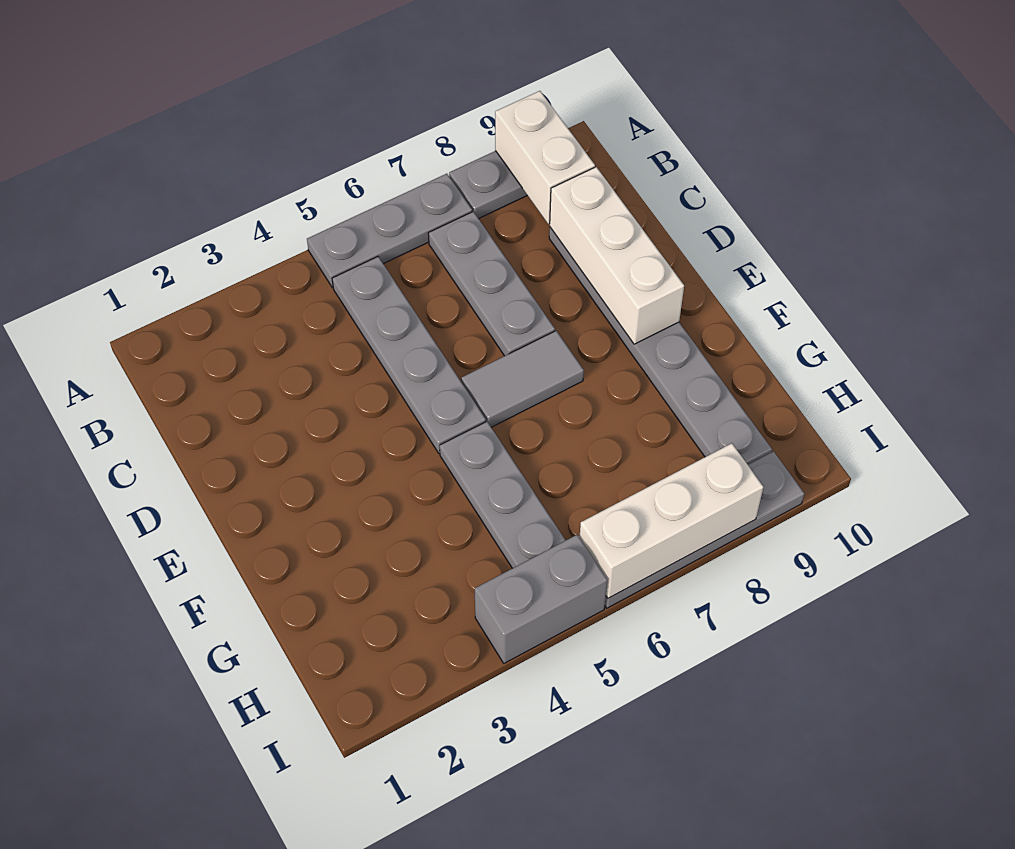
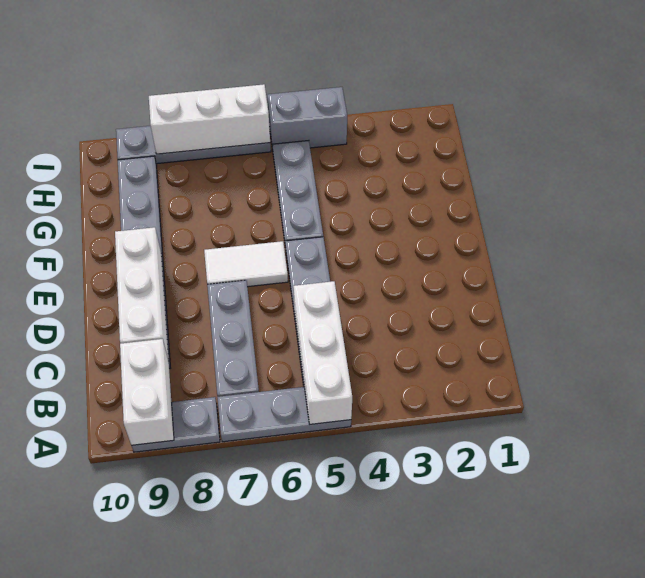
none -> white 1x3 brick [293,281,352,425]
grey 1x2 tile [461,331,584,427] -> white 1x2 tile [204,241,288,287]

